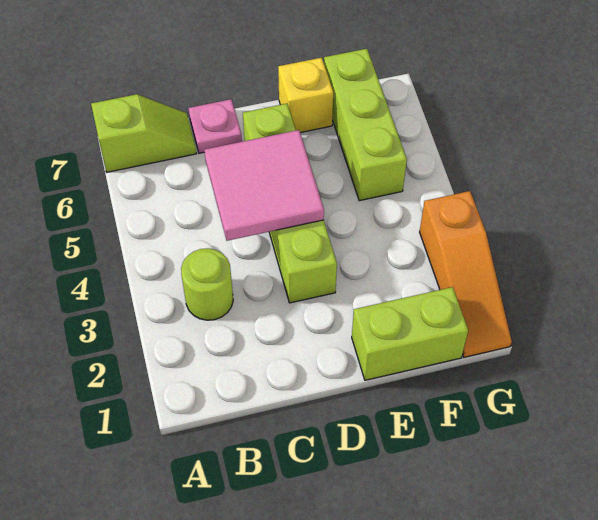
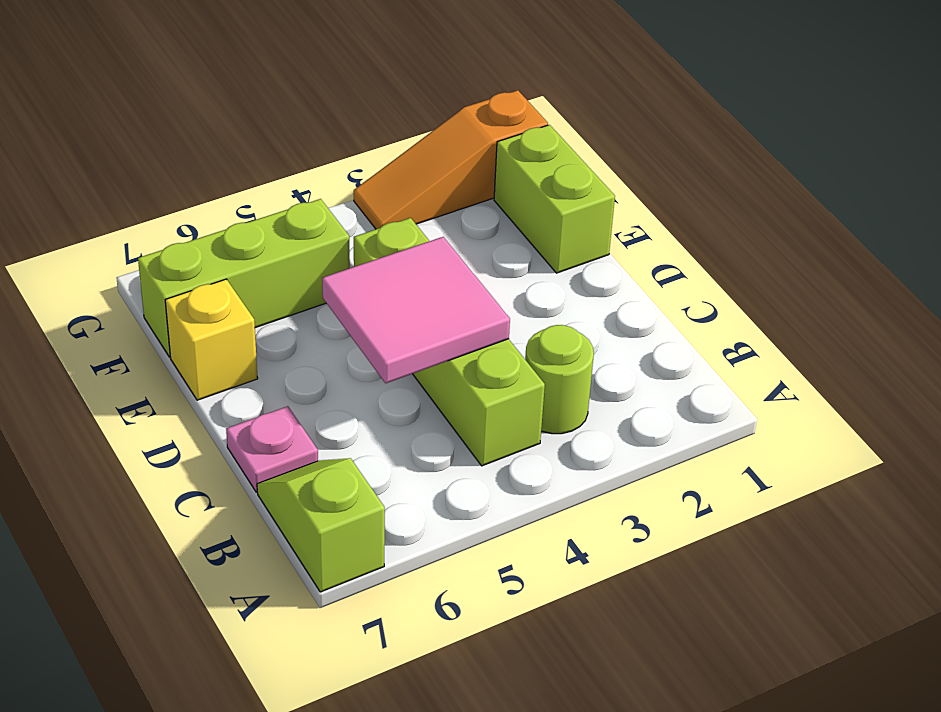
lime 1x4 brick [243,104,337,303] -> lime 1x4 brick turned to [354,218,545,466]
orange 1x3 slope [420,191,512,357] -> orange 1x3 slope turned to [354,90,548,229]

